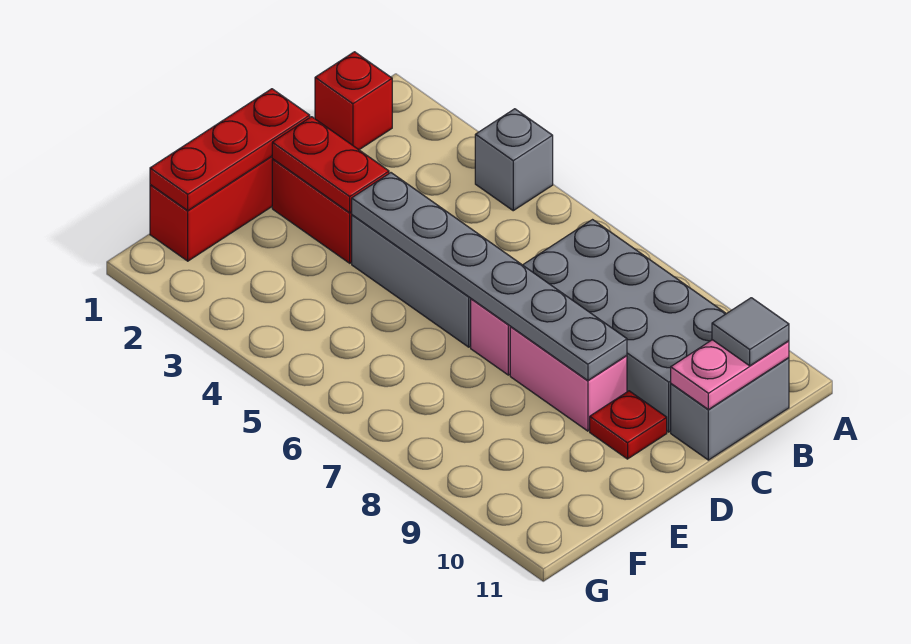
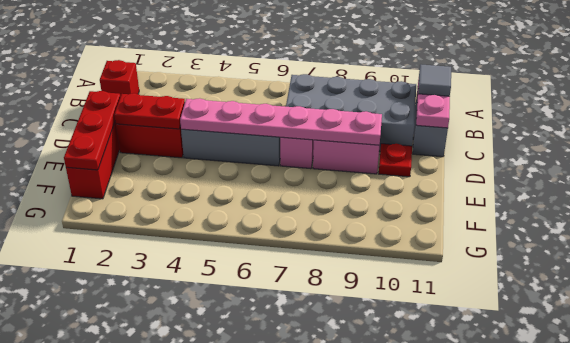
grey 1x1 brick [475,109,553,211] -> none
grey 1x6 plate [352,173,627,380] -> pink 1x6 plate [180,98,382,145]

